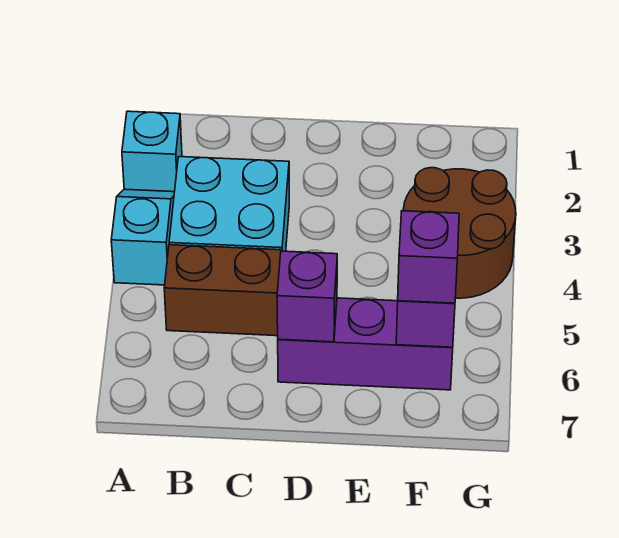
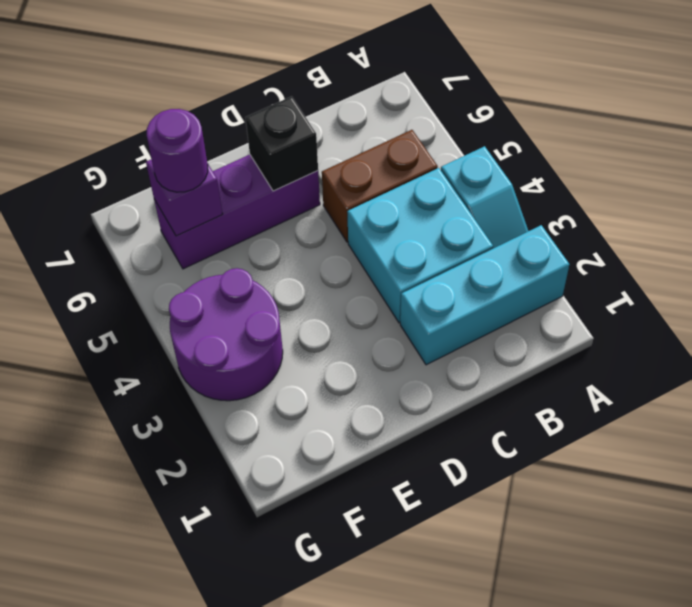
cyan 1x1 brick [122,111,182,192] -> cyan 1x3 brick [400,225,569,365]
purple 1x1 brick [277,251,337,342] -> black 1x1 brick [246,96,318,191]
brown 2x2 round brick [403,168,516,298] -> purple 2x2 round brick [169,268,283,401]
purple 1x1 brick [398,211,459,303] -> purple 1x1 round brick [147,109,208,192]

